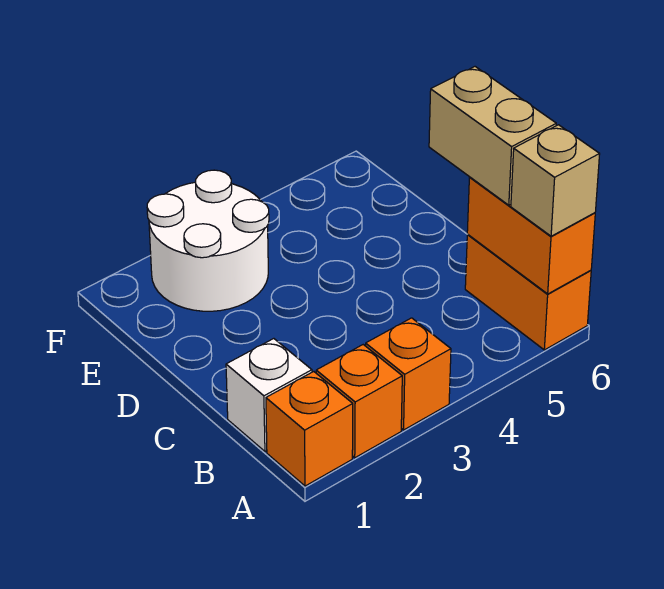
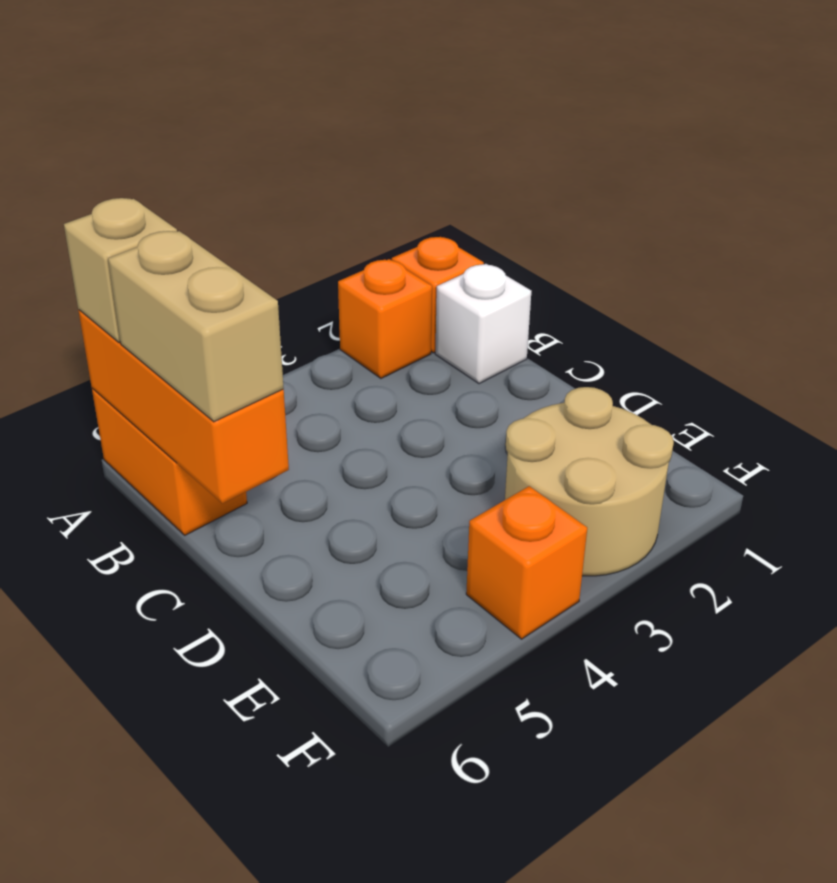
orange 1x1 brick [366,318,451,430] -> orange 1x1 brick moved to [466,486,587,639]
orange 1x2 brick [467,177,595,294] -> orange 1x3 brick [78,310,289,504]
white 2x2 round brick [147,170,269,311] -> tan 2x2 round brick [505,387,674,576]

